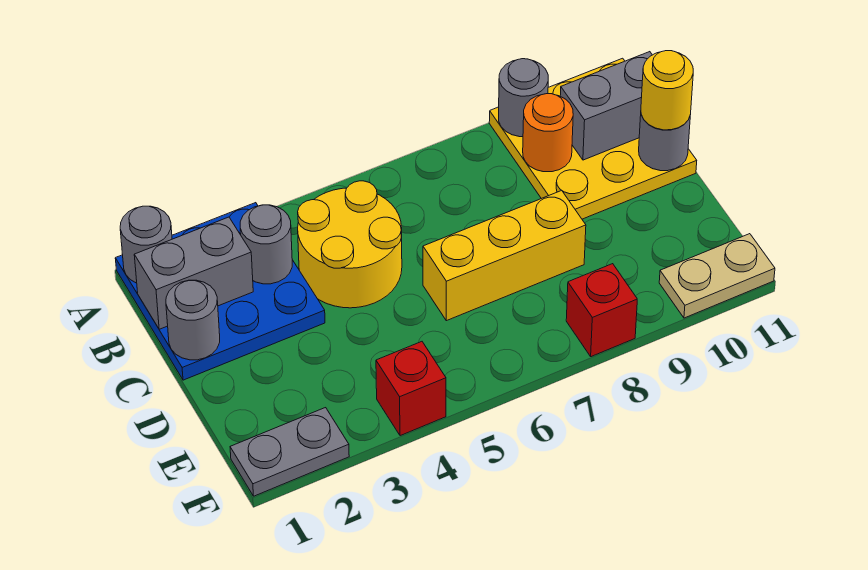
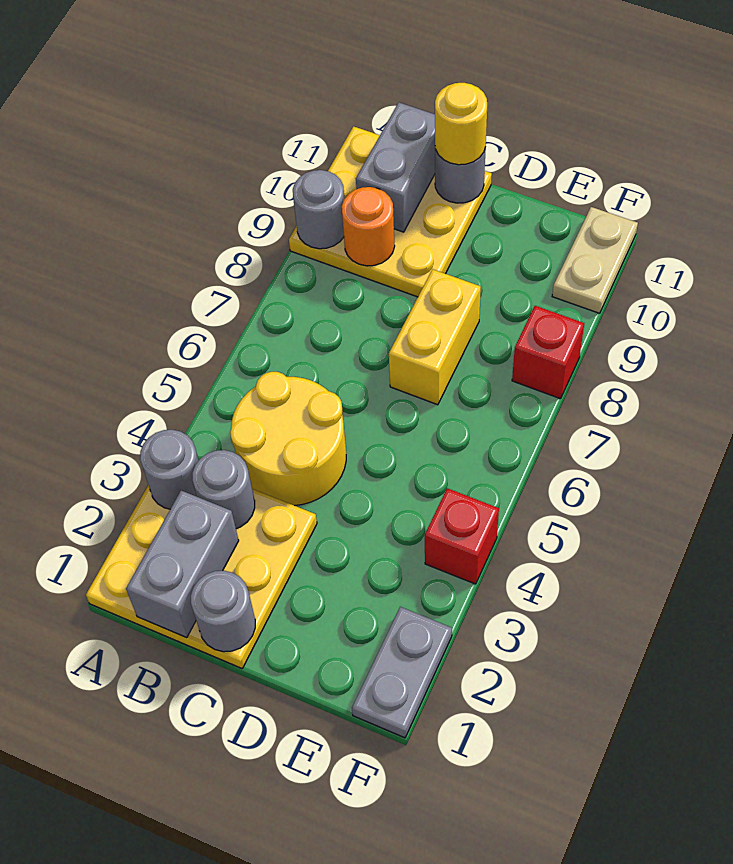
blue 3x3 plate [115,203,325,380] -> yellow 3x3 plate [86,485,317,668]
grey 1x1 round brick [120,206,172,283] -> grey 1x1 round brick moved to [140,430,199,509]
yellow 1x3 brick [423,190,586,321] -> yellow 1x2 brick [389,269,481,405]

